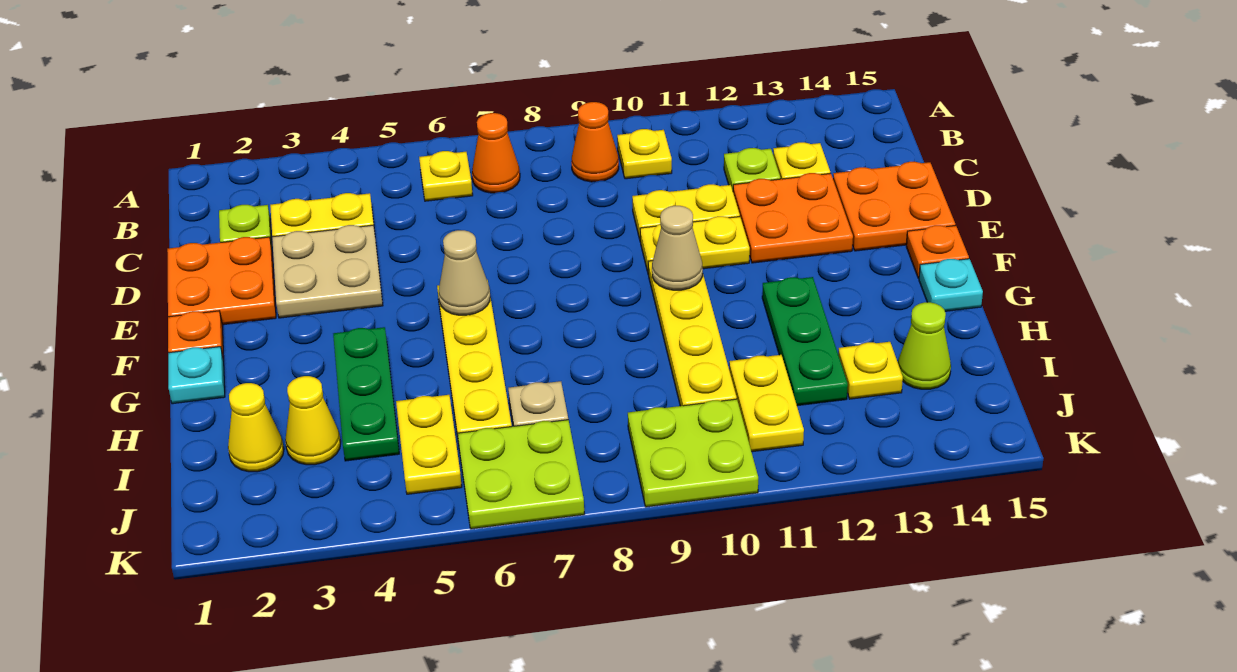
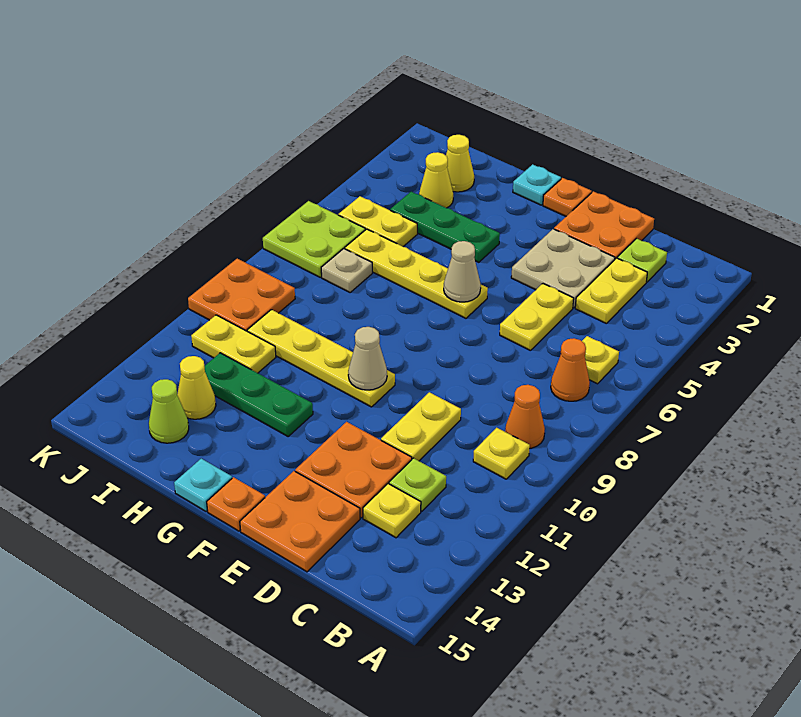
yellow 1x2 plate [640,216,750,275] -> yellow 1x2 plate moved to [500,284,574,351]
yellow 1x1 plate [838,342,903,399] -> yellow 1x1 cone [177,356,216,419]
lime 2x2 plate [628,399,758,507] -> orange 2x2 plate [188,259,295,331]

